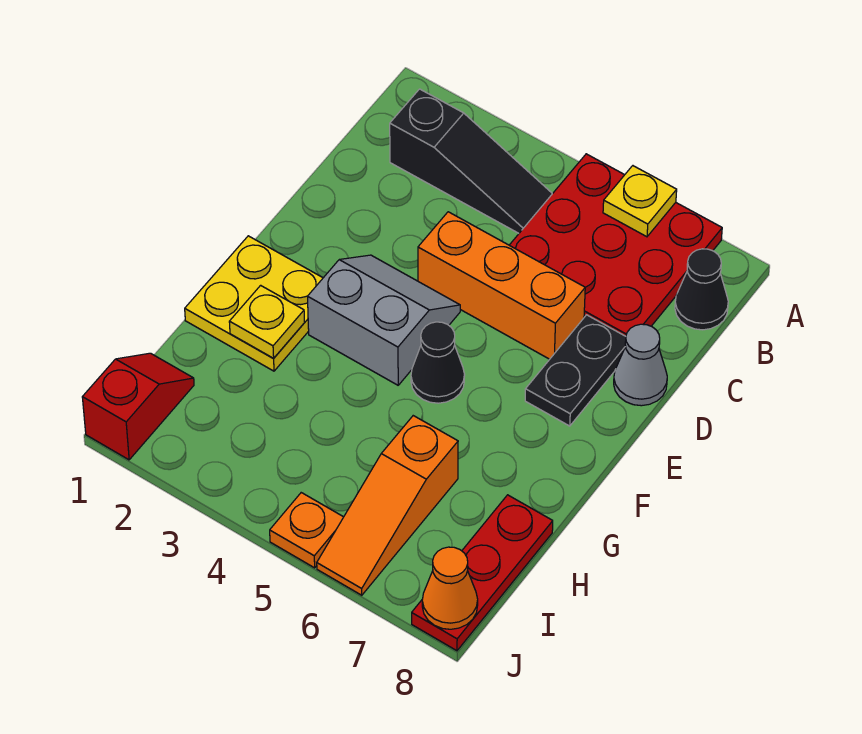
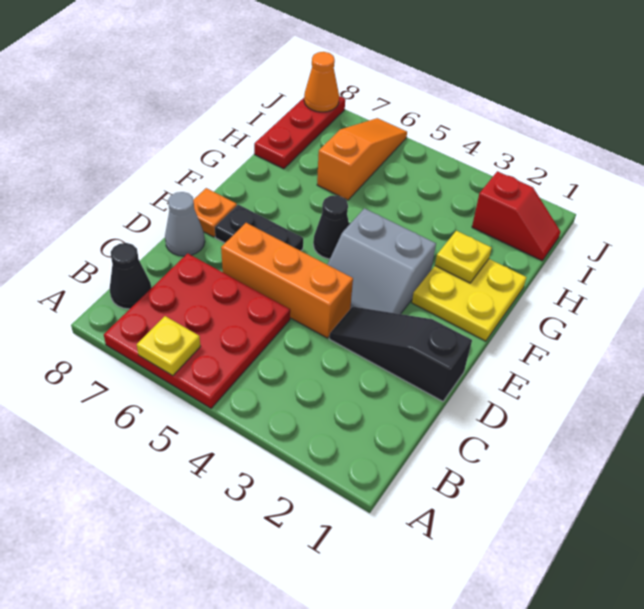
black 1x3 slope [390,89,552,233] -> black 1x3 slope moved to [329,307,472,401]
black 1x2 plate [525,315,626,426] -> black 1x2 plate turned to [215,205,303,251]
red 1x2 slope [82,353,194,460] -> red 1x2 slope turned to [472,171,561,261]
orange 1x1 plate [270,493,343,568] -> orange 1x1 plate moved to [193,188,237,237]

